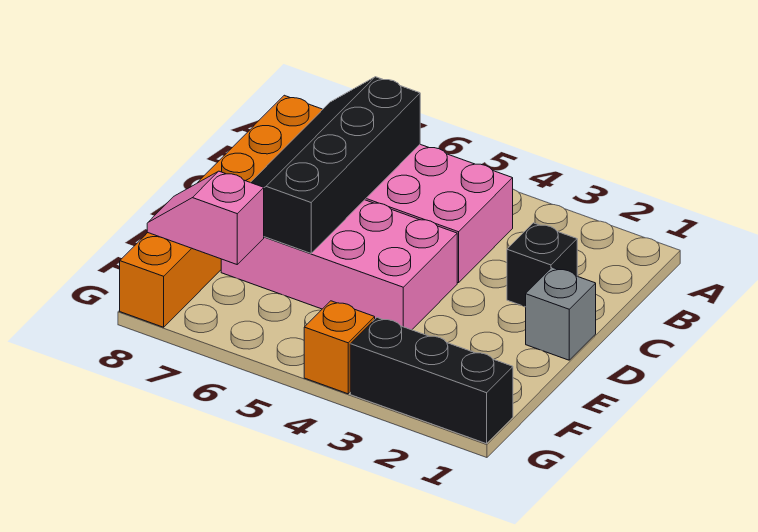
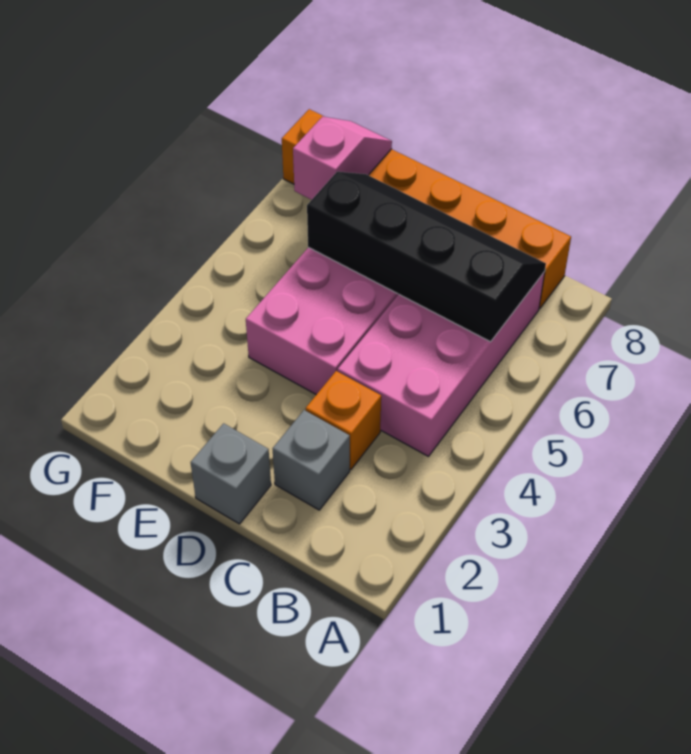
black 1x1 brick [507,223,577,307] -> grey 1x1 brick [273,410,350,510]
black 1x3 brick [350,318,513,444] -> none
orange 1x1 brick [304,301,375,394] -> orange 1x1 brick moved to [306,371,381,470]

